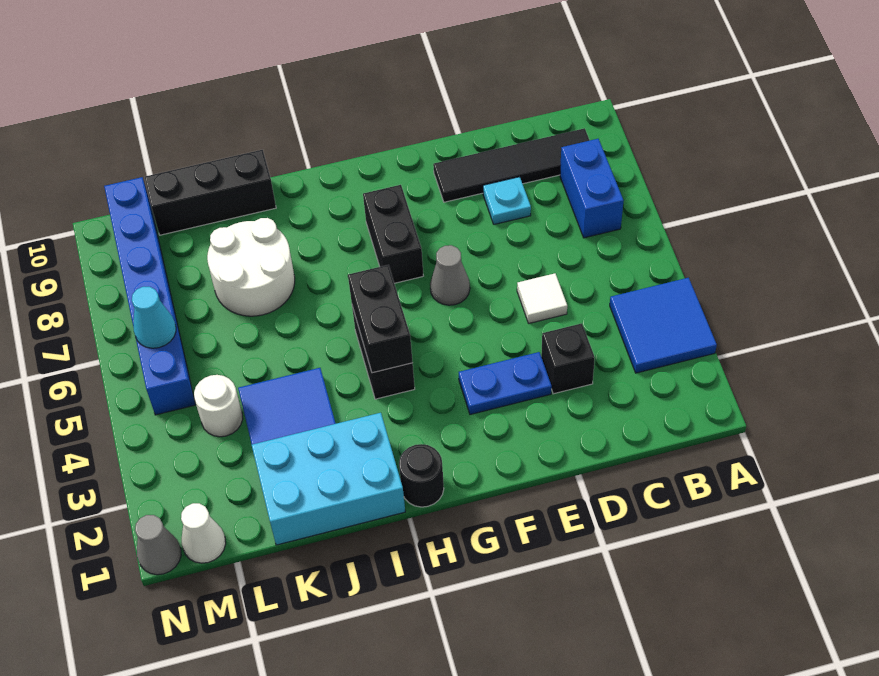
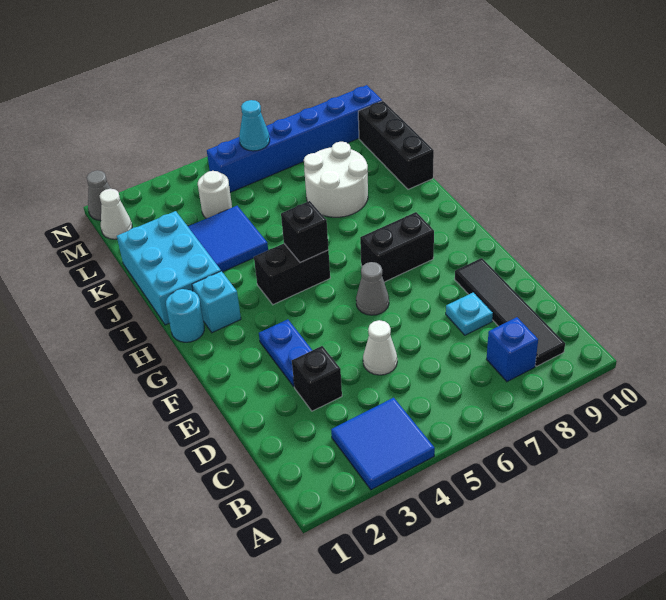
blue 1x2 brick [560,139,624,238] -> blue 1x1 brick [486,317,538,382]
white 1x1 tile [517,273,567,323] -> white 1x1 cone [363,320,397,375]
black 1x1 round brick [399,444,444,507] -> cyan 1x1 round brick [166,289,204,342]
none -> cyan 1x1 brick [192,271,241,333]
black 1x2 brick [348,265,413,373] -> black 1x1 brick [281,201,328,263]

